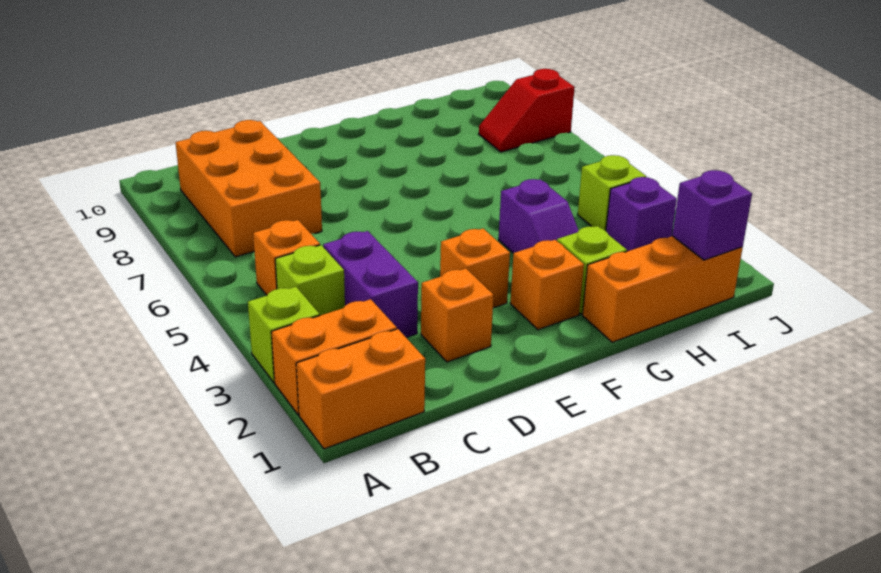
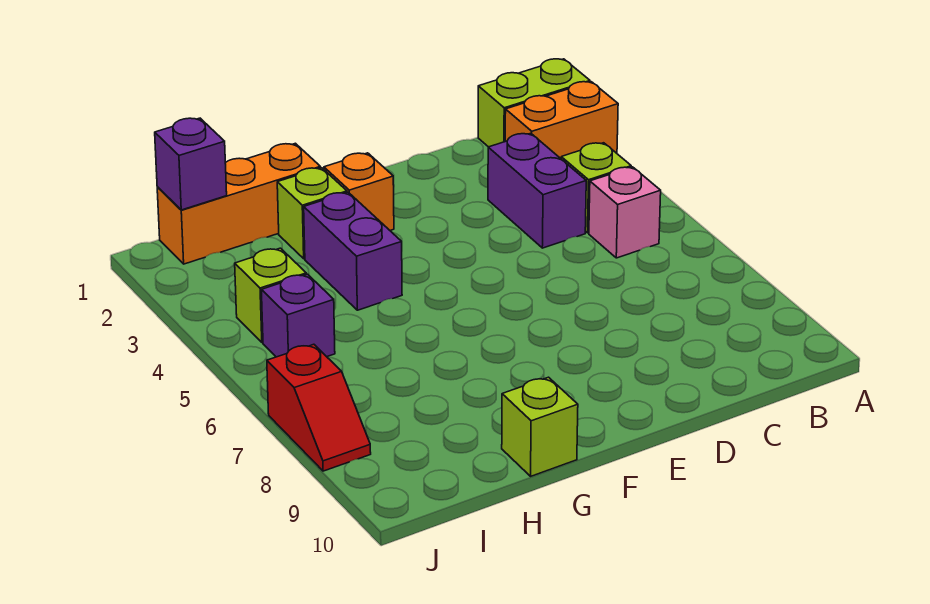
orange 1x2 brick [296,329,425,449] -> lime 1x2 brick [478,59,590,147]
lime 1x1 brick [248,287,320,383] -> lime 1x1 brick moved to [502,377,578,476]
orange 1x1 brick [253,220,320,295] -> pink 1x1 brick [589,167,661,258]
orange 2x3 brick [176,120,322,257] -> none
orange 1x1 brick [421,269,493,362] -> none
orange 1x1 brick [440,229,510,308] -> none
purple 1x2 slope [499,179,579,253] -> purple 1x2 brick [304,192,402,310]
purple 1x1 brick [606,177,677,251] -> purple 1x1 brick moved to [261,274,335,357]
red 1x2 slope [479,69,575,152] -> red 1x2 slope turned to [267,344,371,471]

